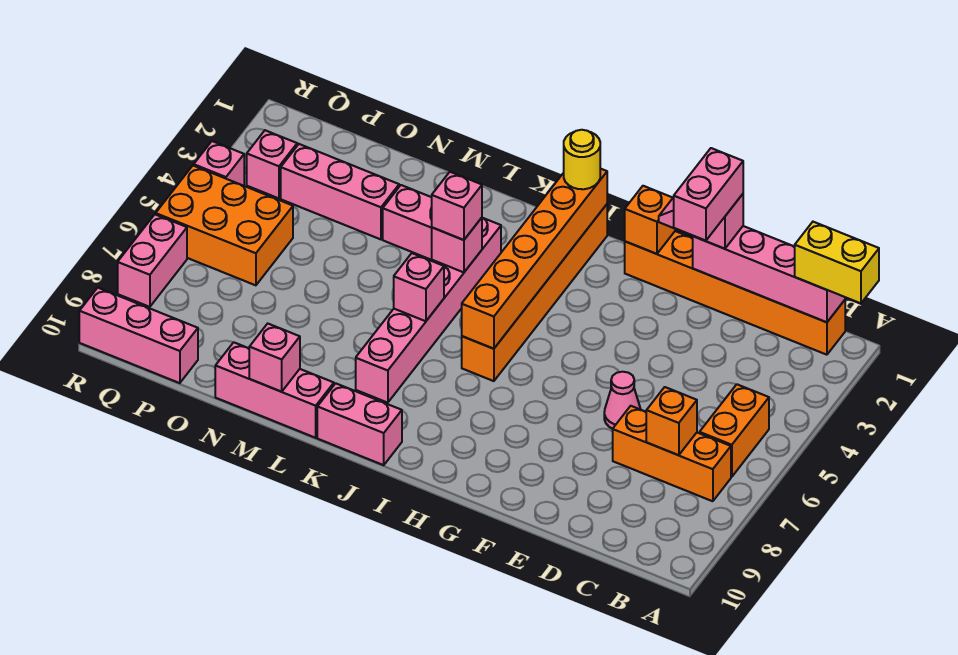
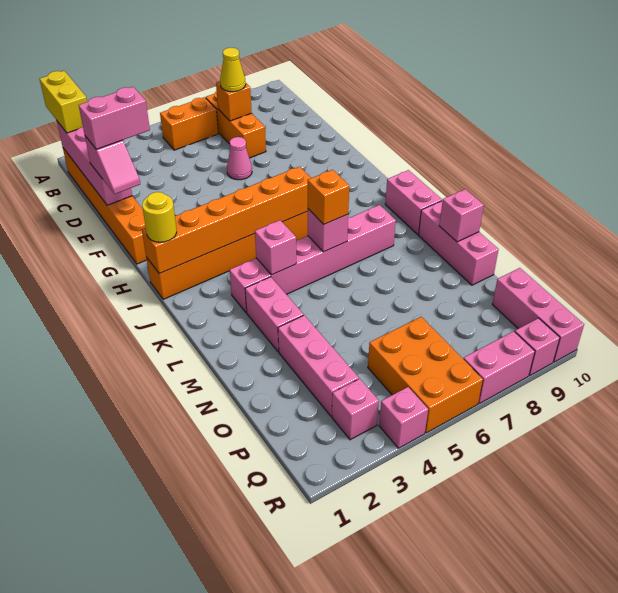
none -> yellow 1x1 cone [220,48,246,92]
orange 1x1 brick [625,186,675,254] -> orange 1x1 brick moved to [308,170,349,224]
pink 1x1 brick [432,172,482,240] -> pink 1x1 brick moved to [515,318,560,376]

